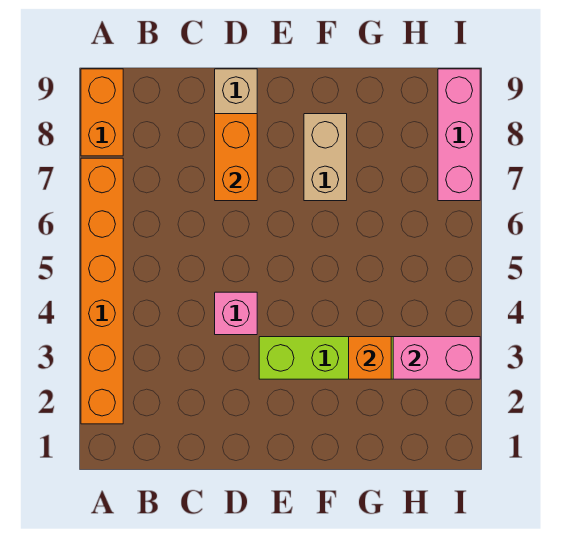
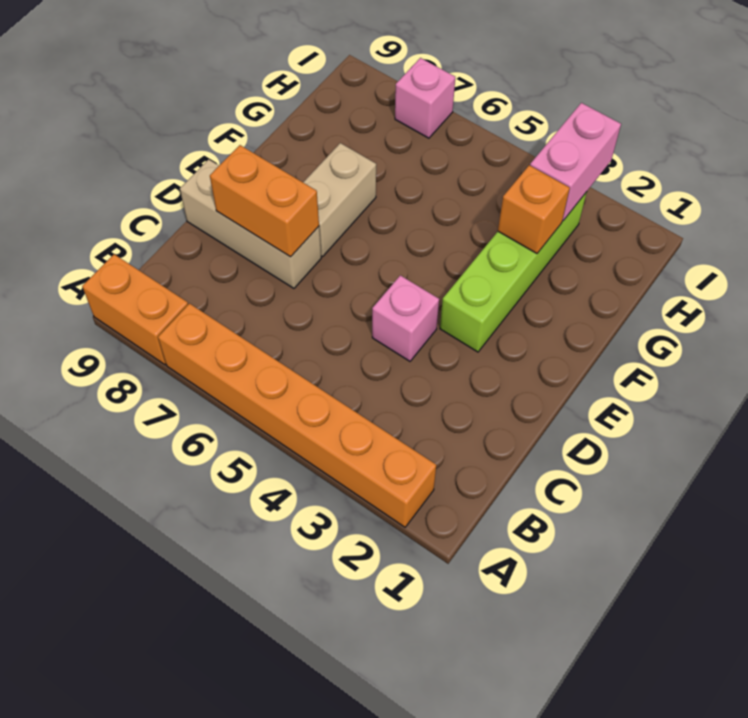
tan 1x2 brick [304,114,347,201] -> tan 1x2 brick turned to [303,143,376,257]
pink 1x3 brick [438,69,480,201] -> pink 1x1 brick [395,58,455,138]

